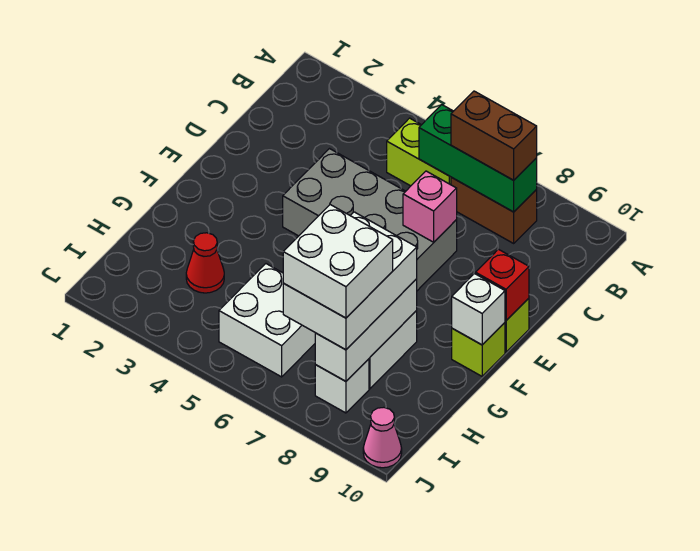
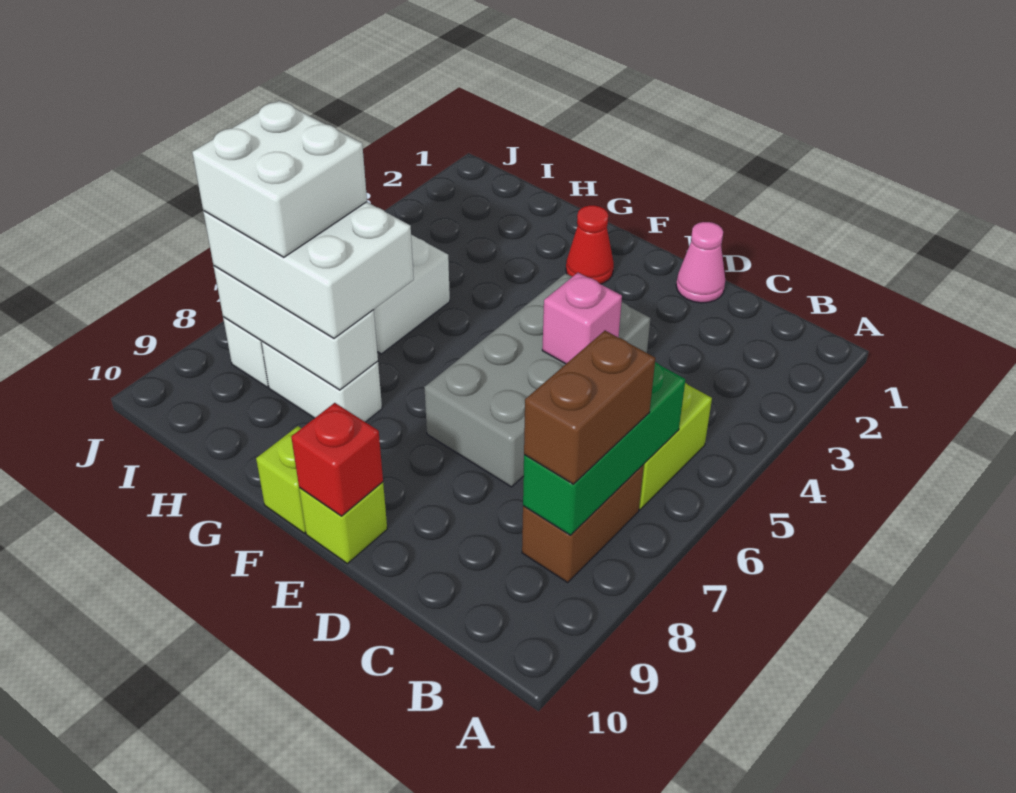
pink 1x1 brick [403,171,457,242] -> pink 1x1 brick moved to [542,273,622,364]
white 1x1 brick [452,274,505,345] -> none
red 1x1 cone [186,233,224,293] -> red 1x1 cone moved to [566,205,614,284]
pink 1x1 cone [363,407,402,468] -> pink 1x1 cone moved to [676,222,725,303]

